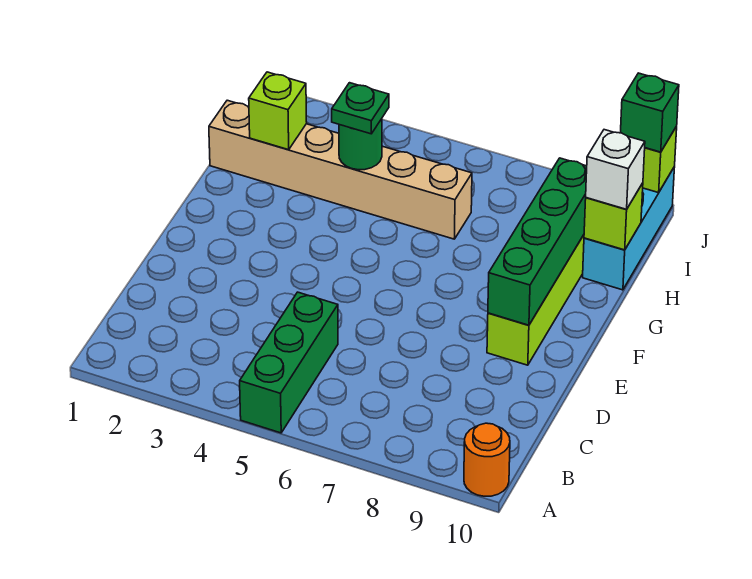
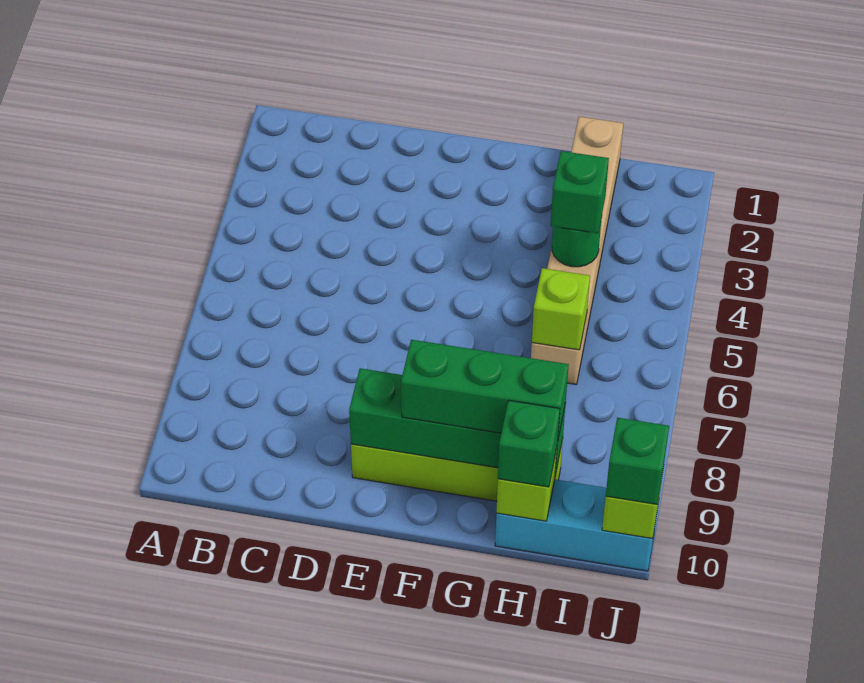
green 1x3 brick [240,292,338,433] -> green 1x3 brick moved to [401,340,569,438]
orange 1x1 round brick [464,423,510,496] -> none
lime 1x1 brick [249,72,307,150] -> lime 1x1 brick moved to [532,268,590,350]
green 1x1 plate [332,83,389,134] -> green 1x1 brick [551,151,609,233]
white 1x1 brick [586,130,645,209] -> green 1x1 brick [498,400,560,487]

